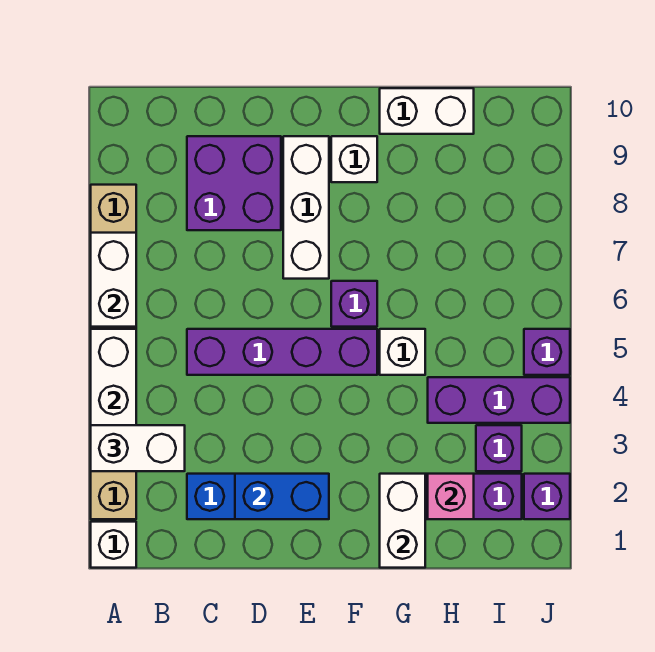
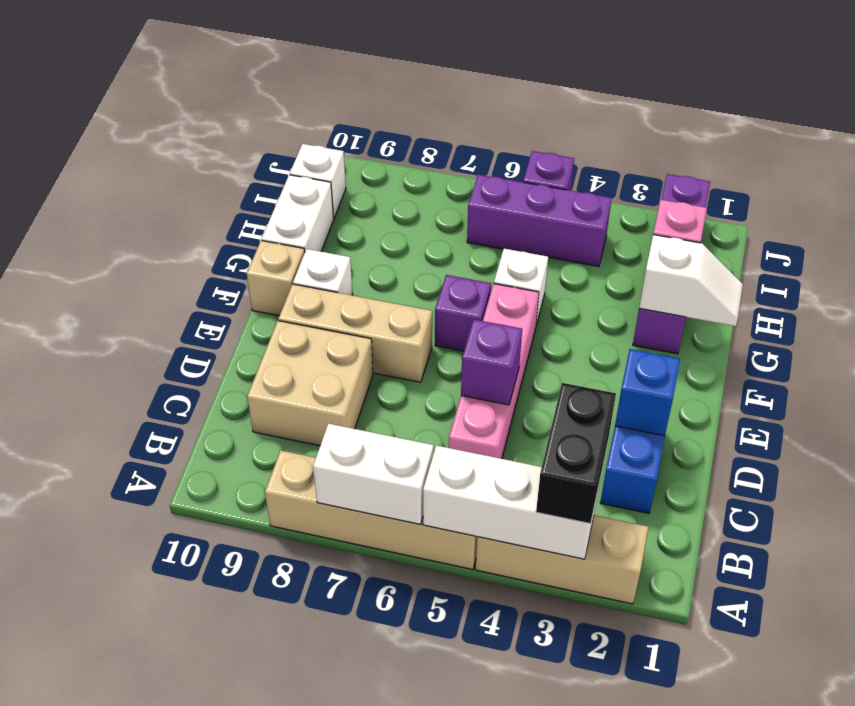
white 1x1 brick [91,522,136,568] -> white 1x1 brick moved to [290,144,346,218]
white 1x2 brick [91,425,185,471] -> black 1x2 brick [536,383,616,524]
purple 1x4 brick [187,329,377,375] -> pink 1x4 brick [449,284,539,459]
purple 2x2 brick [187,136,281,230] -> tan 2x2 brick [247,321,373,446]
blue 1x2 brick [235,474,329,519] -> blue 1x1 brick [615,349,680,436]
white 1x3 brick [283,136,329,279] -> tan 1x3 brick [278,284,432,382]
none -> tan 1x1 brick [247,240,305,316]
white 1x2 brick [380,474,425,568] -> white 1x2 slope [639,235,743,326]
purple 1x3 brick [428,377,570,423] -> purple 1x3 brick turned to [467,174,612,266]
purple 1x1 brick [476,425,522,471] -> purple 1x1 brick moved to [461,320,522,405]

